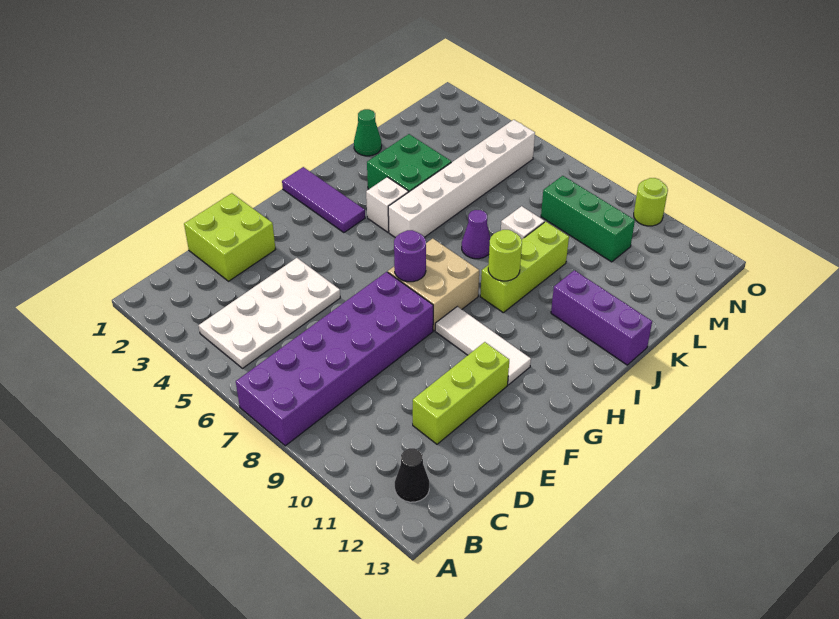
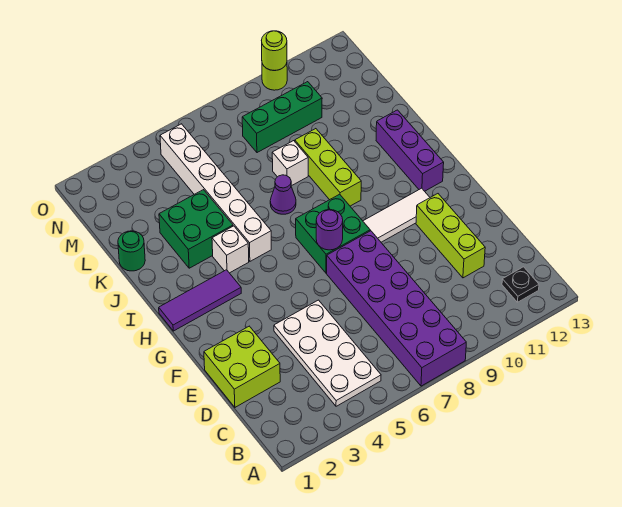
black 1x1 cone [395,448,429,502] -> black 1x1 plate [502,267,539,302]
tan 2x2 brick [388,239,479,331] -> green 2x2 brick [296,194,370,273]
lime 1x1 round brick [488,230,522,281] -> lime 1x1 round brick moved to [261,31,287,71]
purple 1x3 brick [551,270,652,365] -> purple 1x3 brick turned to [376,110,444,191]
green 1x1 cone [354,109,382,156] -> green 1x1 round brick [118,231,145,271]

